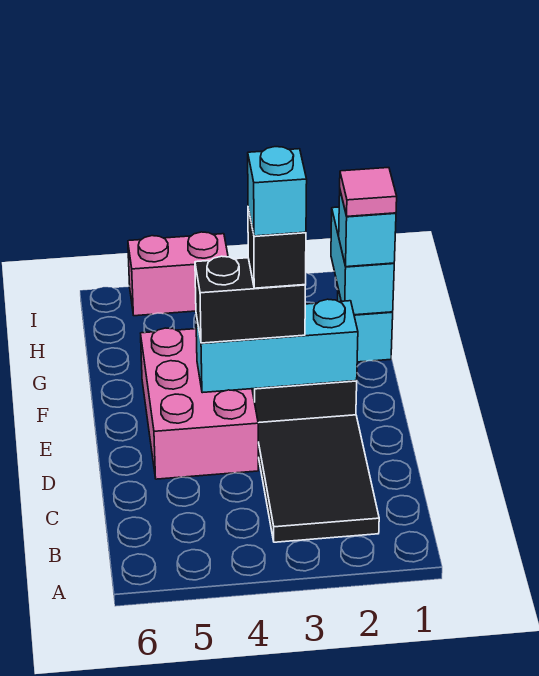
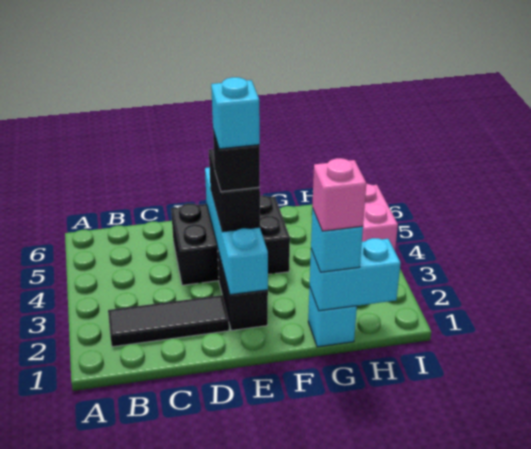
black 2x3 tile [258,415,379,542] -> black 1x3 tile [108,295,229,347]
pink 2x3 brick [141,328,258,479] -> black 2x3 brick [171,195,290,285]
cyan 1x3 brick [196,299,358,393] -> cyan 1x4 brick [205,167,268,295]
pink 1x1 tile [340,168,397,216] -> pink 1x1 brick [312,158,366,231]

